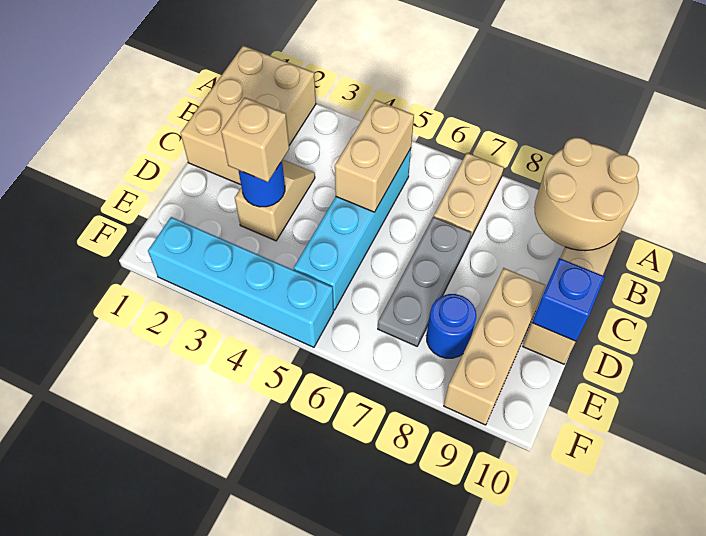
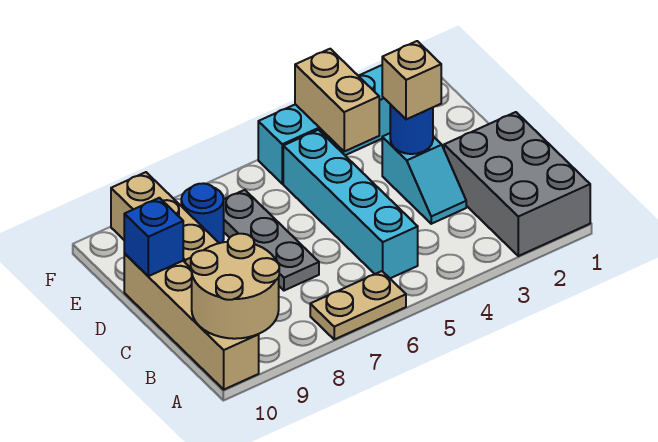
tan 2x3 brick [180,46,316,185] -> grey 2x3 brick [444,112,590,256]
tan 1x2 plate [434,153,504,239] -> tan 1x2 plate turned to [310,271,406,339]
tan 1x2 brick [335,100,414,212] -> tan 1x2 brick moved to [295,49,379,151]
tan 1x2 slope [235,160,315,241] -> cyan 1x2 slope [382,133,466,224]

